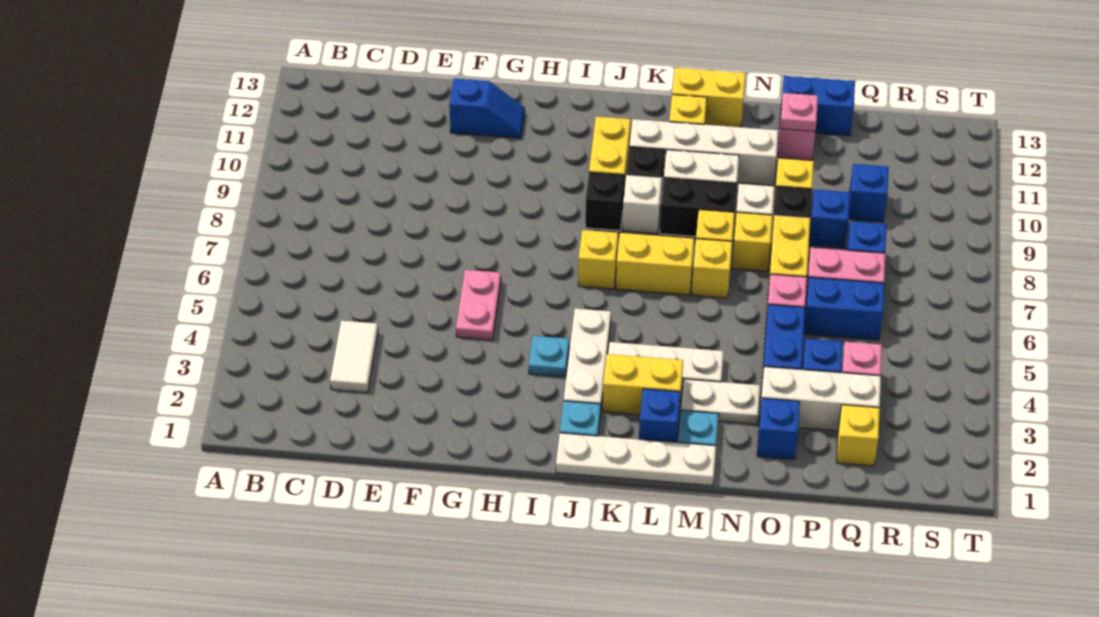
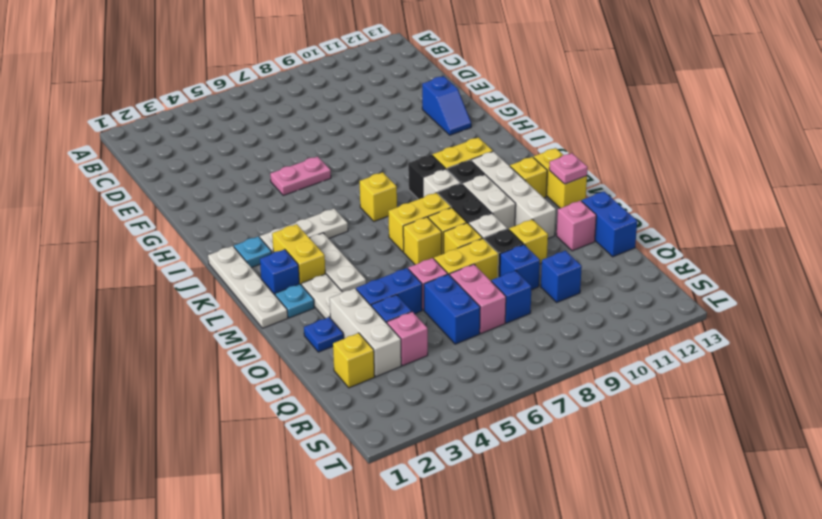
white 1x2 tile [330,321,378,393] -> none
cyan 1x1 plate [529,336,569,377] -> none
yellow 1x2 brick [616,233,694,295] -> yellow 1x2 brick turned to [388,193,451,252]
blue 1x1 brick [757,398,800,459] -> blue 1x1 plate [304,317,344,352]
pink 1x1 plate [780,93,818,131] -> pink 1x1 plate moved to [549,153,588,184]

